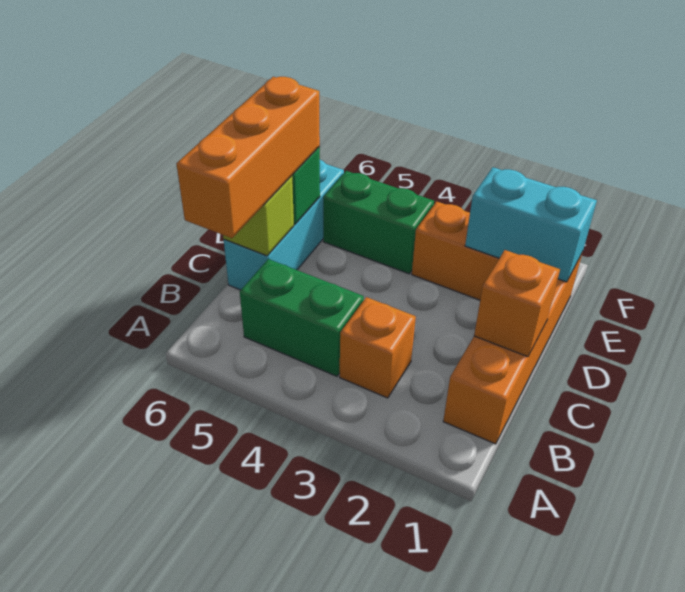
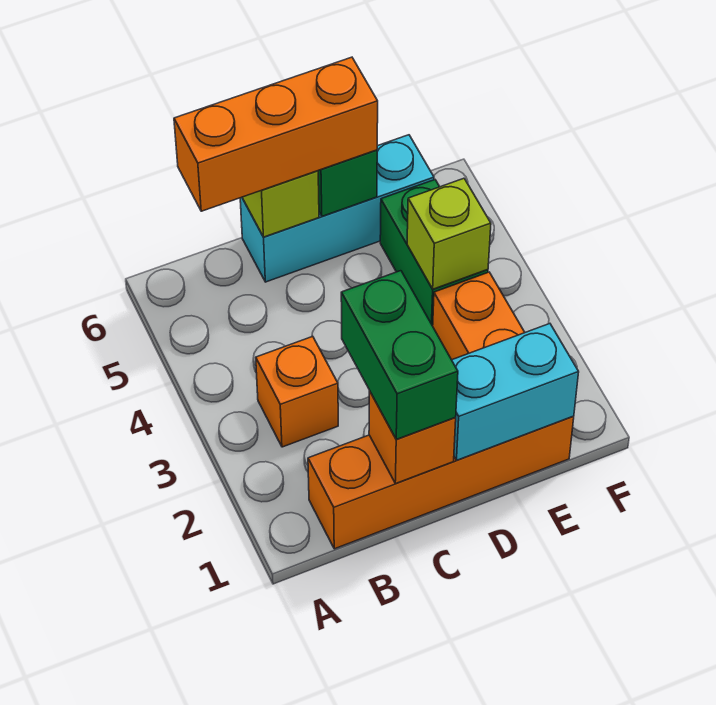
green 1x2 brick [240,259,364,376] -> green 1x2 brick moved to [341,271,458,439]
cyan 1x2 brick [465,167,597,282] -> cyan 1x2 brick turned to [452,324,579,460]
none -> lime 1x1 brick [407,178,491,289]

